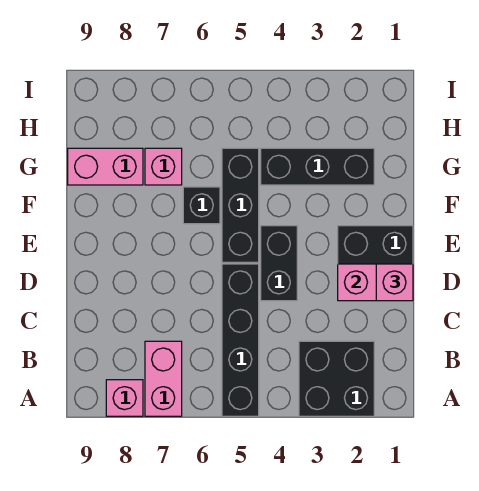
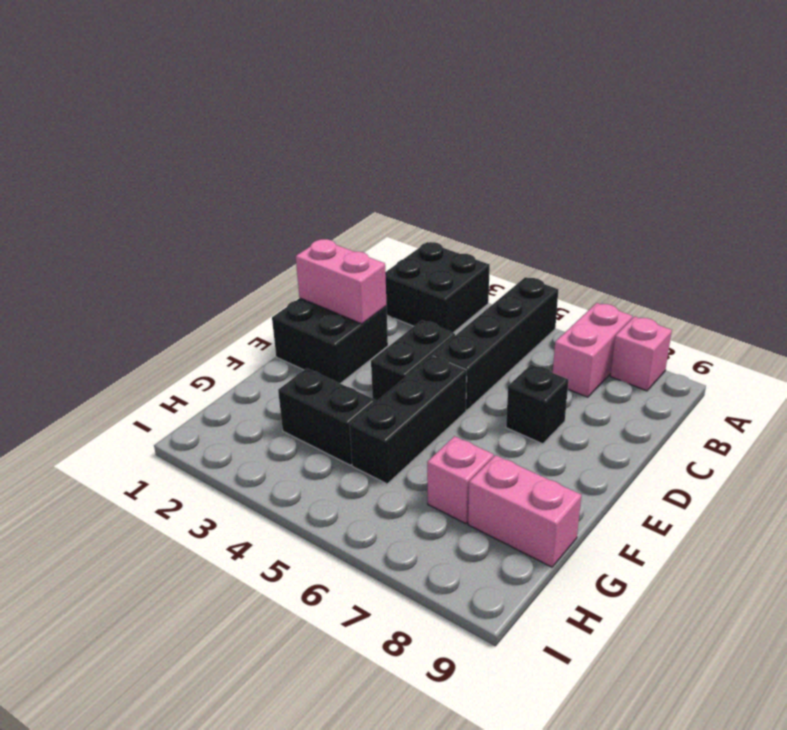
pink 1x1 brick [376,264,413,301] -> none
black 1x1 brick [183,187,220,224] -> black 1x1 brick moved to [506,364,569,444]
black 1x3 brick [261,148,374,185] -> black 1x2 brick [278,368,376,465]

